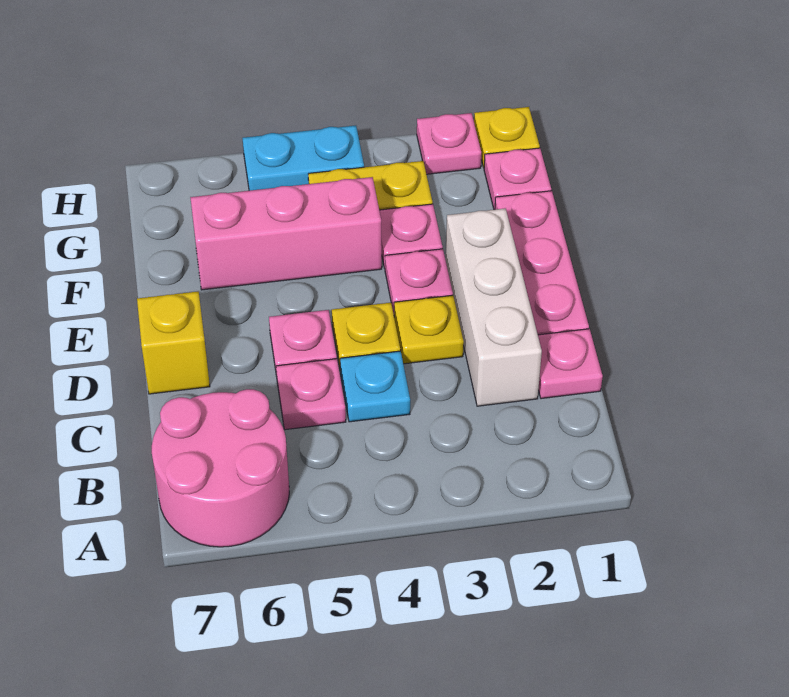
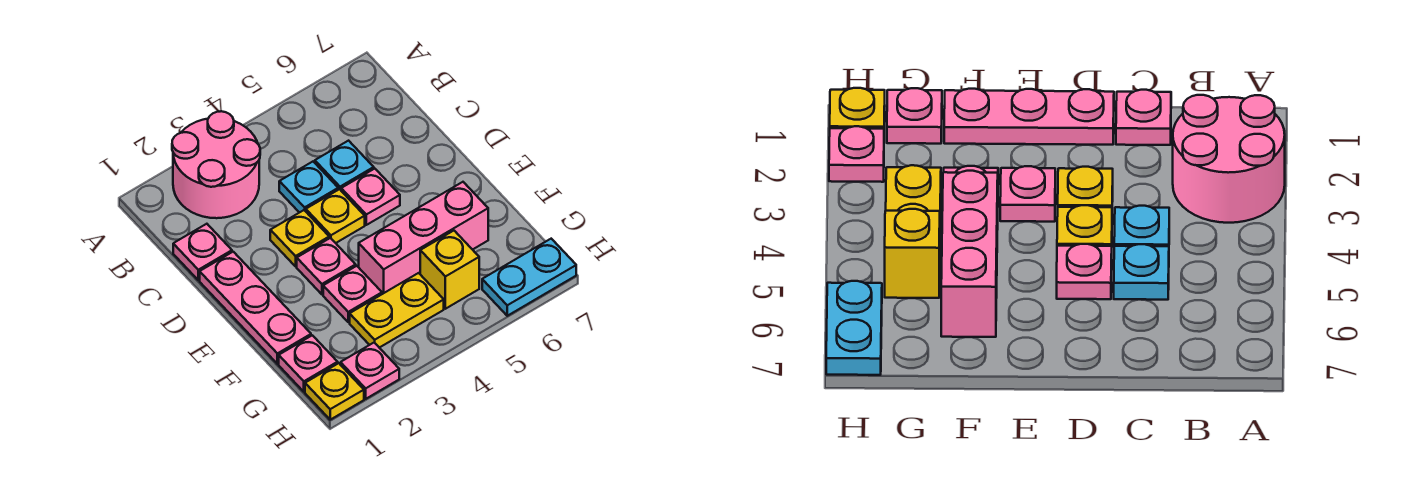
pink 2x2 round brick [152,389,289,547] -> pink 2x2 round brick moved to [172,111,260,218]
white 1x3 brick [446,208,542,406] -> none
pink 1x1 plate [276,359,346,430] -> cyan 1x1 plate [315,141,374,190]
yellow 1x1 brick [137,292,210,394] -> yellow 1x1 brick moved to [420,231,479,309]
cyan 1x2 plate [242,125,364,191] -> cyan 1x2 plate moved to [482,239,576,316]

